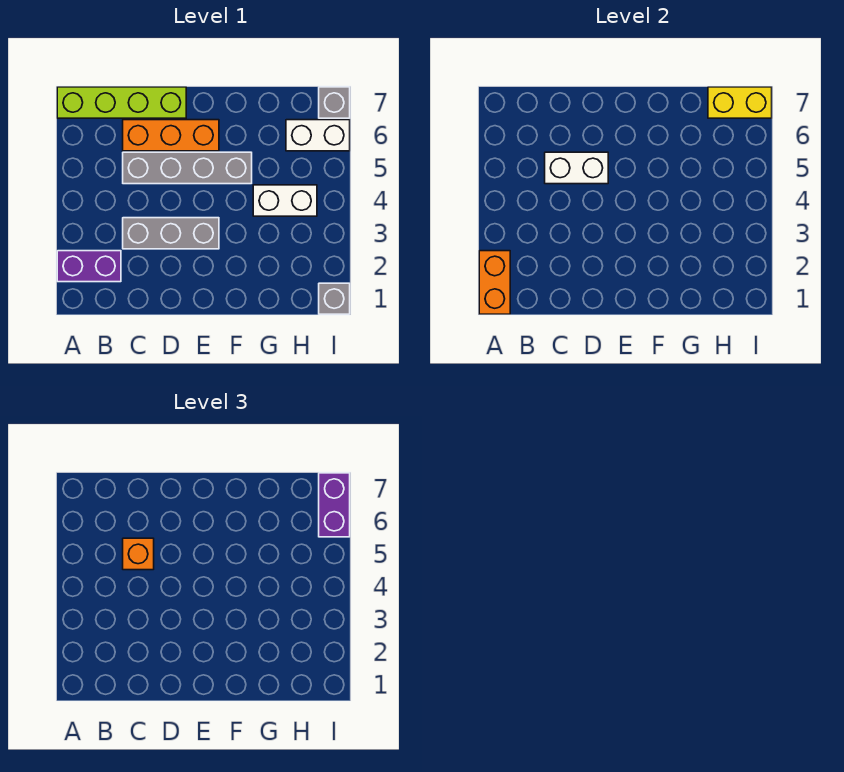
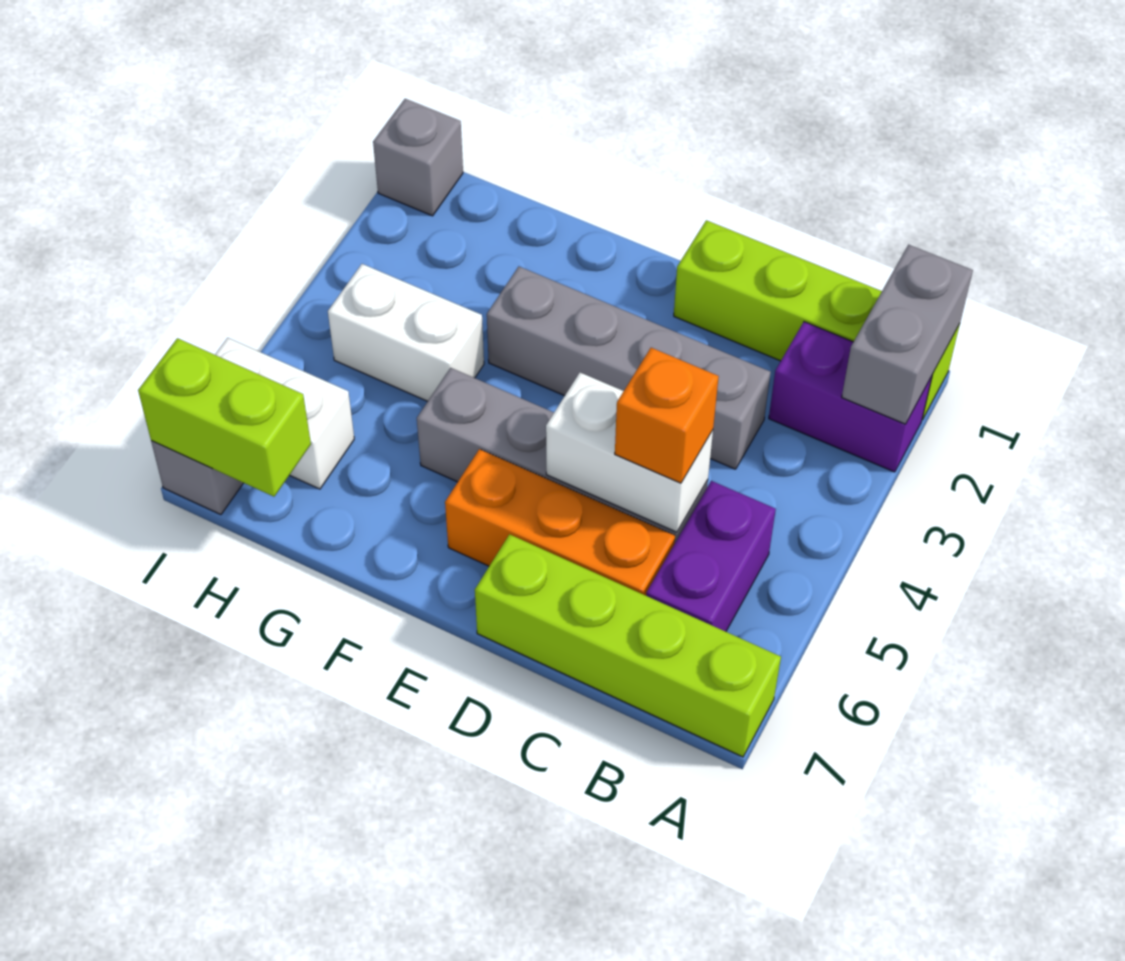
none -> lime 1x4 brick [674,220,960,420]
orange 1x2 brick [479,251,510,314] -> grey 1x2 brick [842,245,973,424]
grey 1x3 brick [123,218,219,249] -> grey 1x4 brick [487,267,771,469]
yellow 1x2 brick [708,87,772,118] -> lime 1x2 brick [138,338,311,497]
purple 1x2 brick [319,473,350,537] -> purple 1x2 brick moved to [646,481,776,632]

